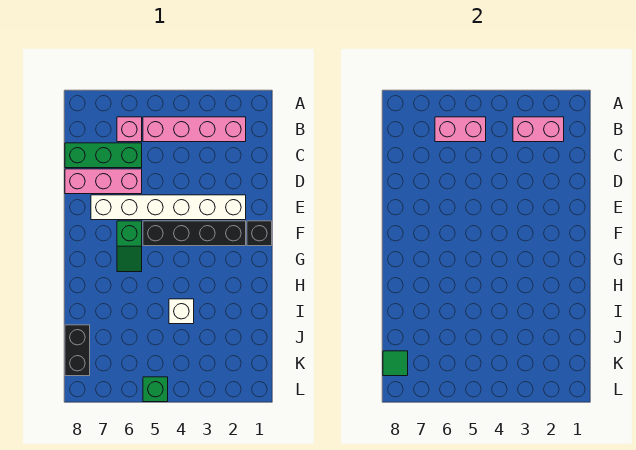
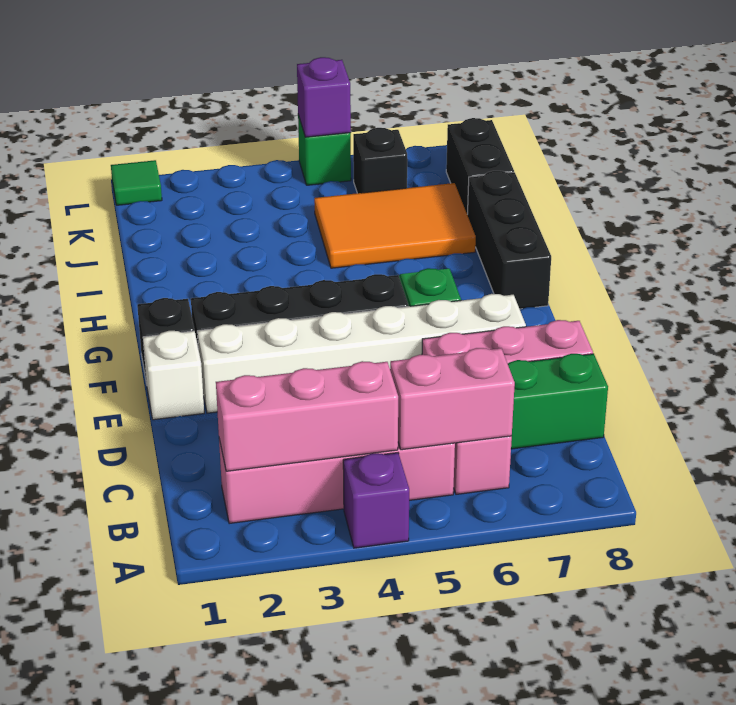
none -> purple 1x1 brick [343,453,409,548]
pink 1x2 brick [513,117,564,142] -> pink 1x3 brick [216,361,398,471]
none -> black 1x3 brick [467,171,551,309]
white 1x1 brick [169,299,194,324] -> white 1x1 brick moved to [143,331,204,420]
none -> orange 2x3 tile [314,183,476,268]
none -> black 1x1 brick [353,128,407,193]
green 1x1 tile [383,351,408,376] -> green 1x1 tile moved to [111,160,162,205]
none -> purple 1x1 brick [297,57,351,137]

